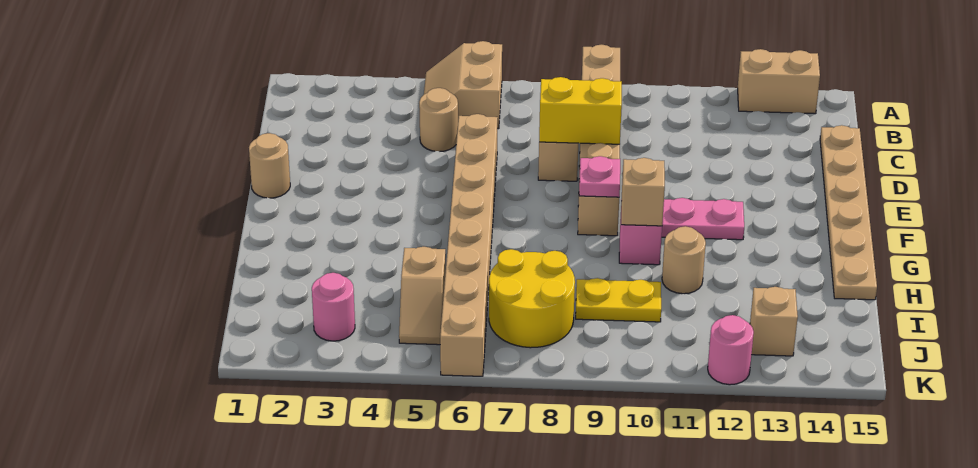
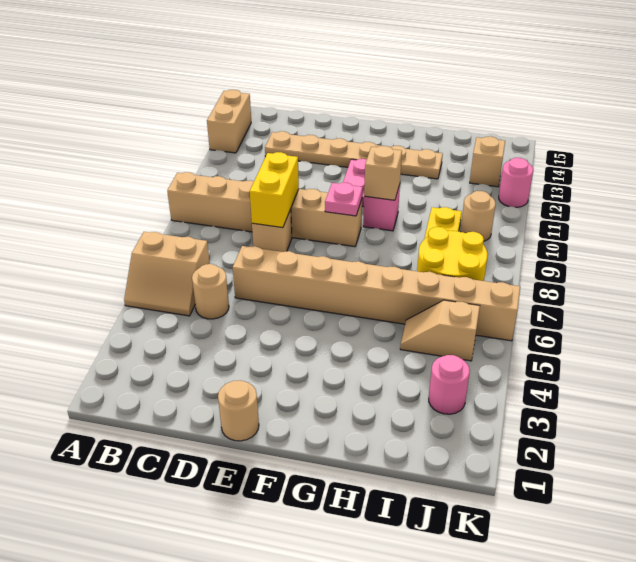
tan 1x6 plate [820,125,877,300] -> tan 1x6 plate moved to [265,131,443,179]
tan 1x1 round brick [662,226,706,294] -> tan 1x1 round brick moved to [461,191,496,241]
tan 1x2 slope [399,247,446,345] -> tan 1x2 slope turned to [400,300,480,361]

